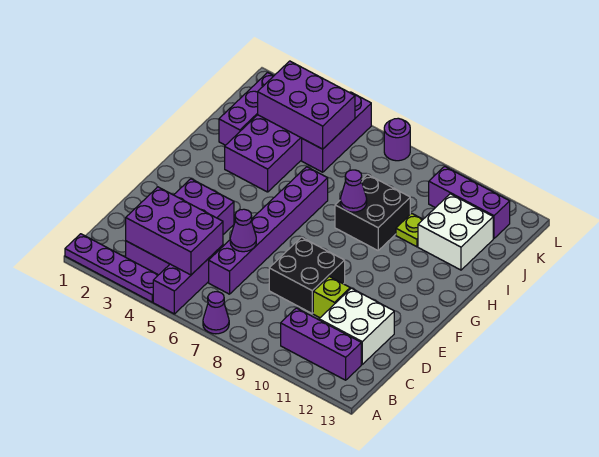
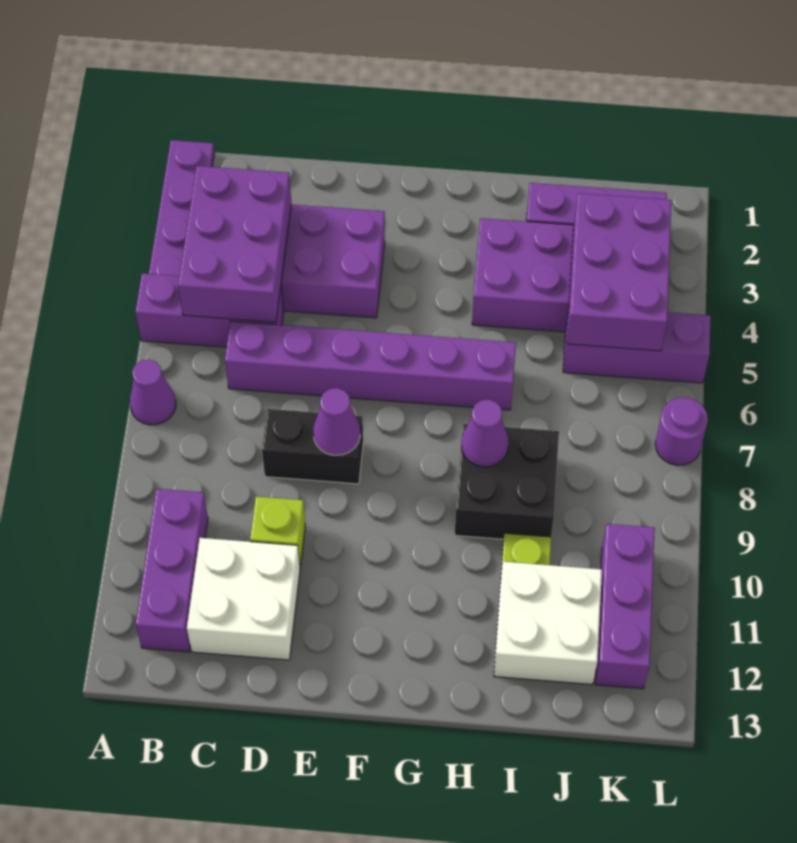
purple 1x1 cone [230,209,256,252] -> purple 1x1 cone moved to [313,388,360,455]
black 2x2 brick [269,237,345,313] -> black 1x2 brick [262,409,363,484]

